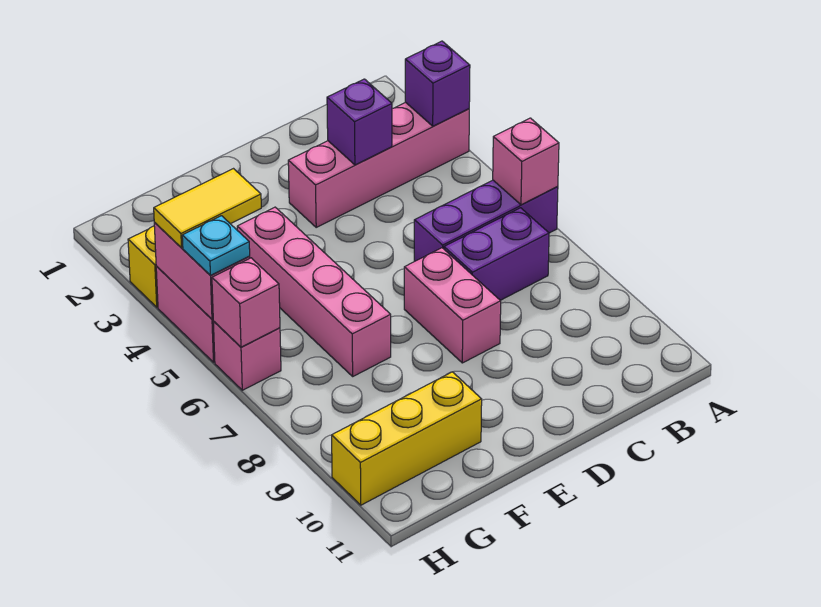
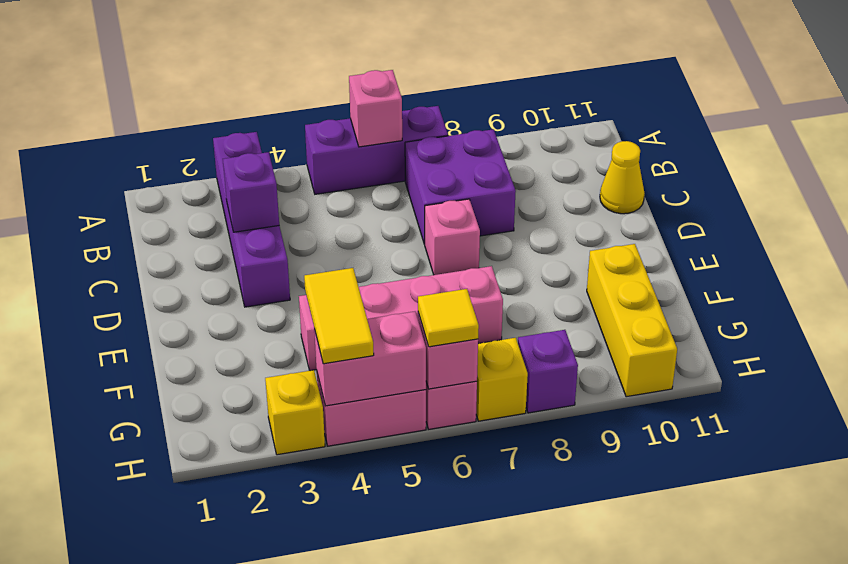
pink 1x4 brick [288,102,469,227] -> purple 1x4 brick [213,132,290,307]
purple 1x1 brick [405,41,470,126] -> purple 1x1 brick moved to [518,330,578,413]
purple 1x3 brick [414,180,558,261] -> purple 1x3 brick turned to [305,106,448,194]
purple 1x2 brick [444,208,549,300] -> purple 2x2 brick [405,129,516,244]
none -> yellow 1x1 cone [600,141,644,214]
pink 1x2 brick [404,248,501,363] -> pink 1x1 brick [425,199,480,275]
cyan 1x1 plate [182,216,250,275] -> none
none -> yellow 1x1 tile [418,289,479,347]
none -> yellow 1x1 brick [476,338,528,421]

